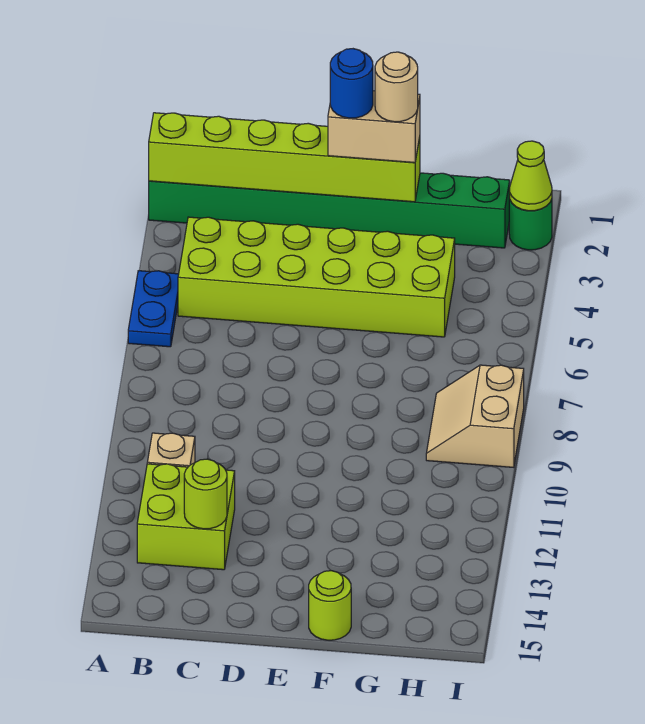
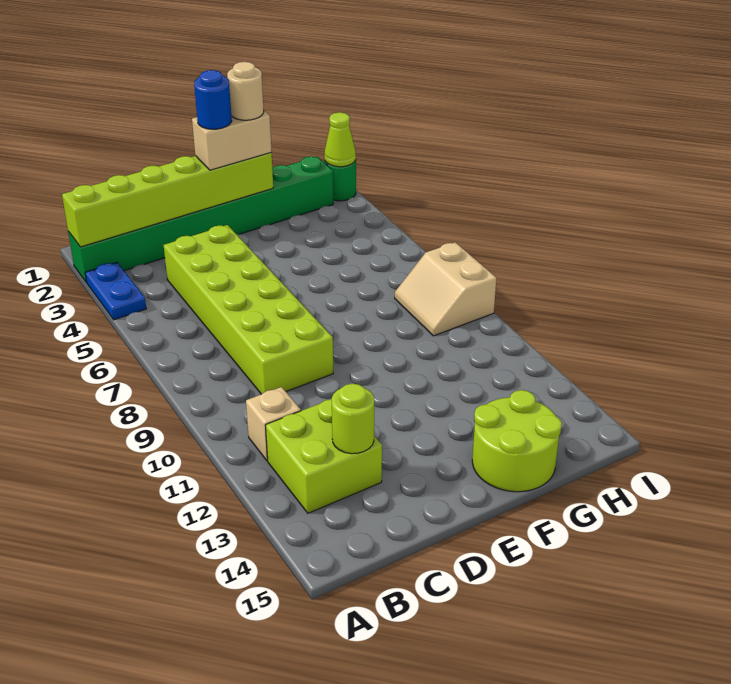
blue 1x2 plate [128,271,179,347] -> blue 1x2 plate moved to [85,262,146,320]
lime 2x6 brick [178,217,455,337] -> lime 2x6 brick turned to [164,225,333,394]
lime 1x1 round brick [309,571,351,640] -> lime 2x2 round brick [472,390,562,492]

